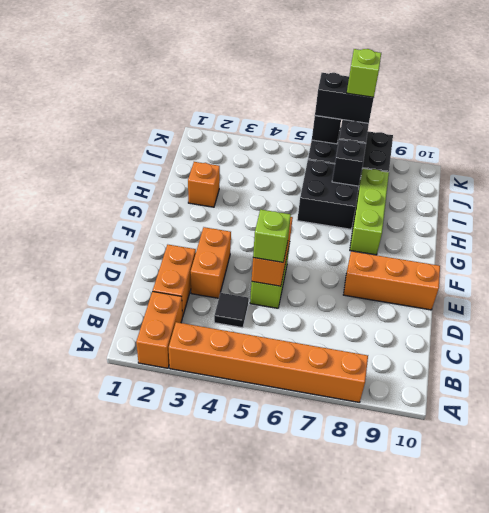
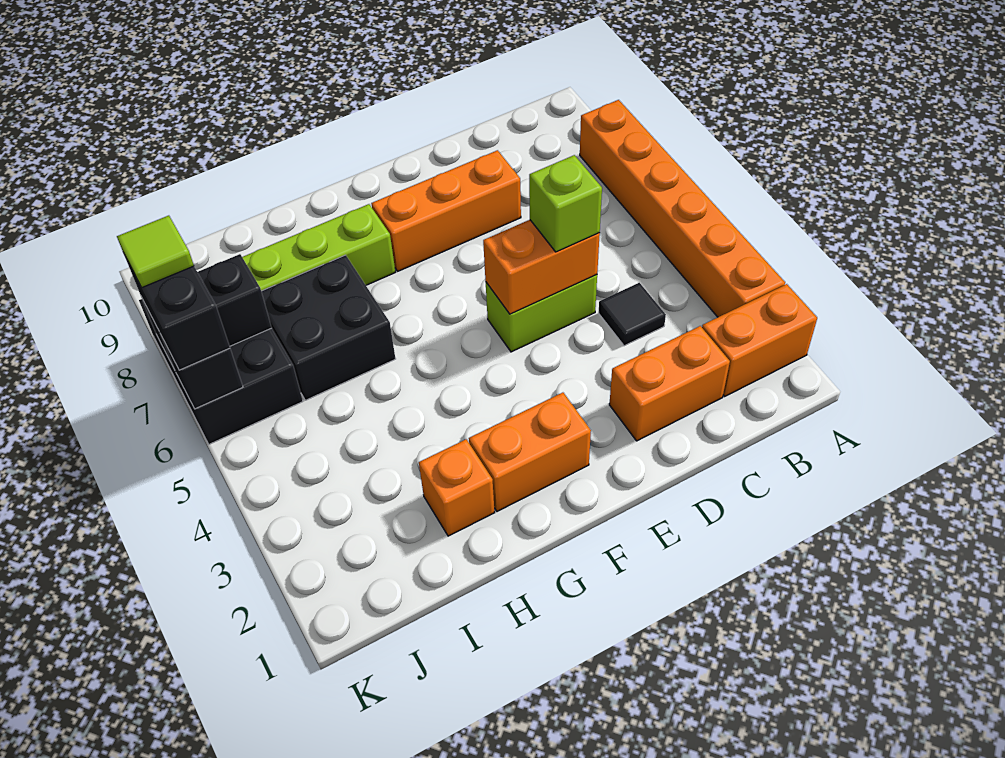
orange 1x2 brick [191,227,231,298] -> orange 1x2 brick moved to [469,393,591,511]
orange 1x3 brick [343,251,440,310] -> orange 1x3 brick turned to [371,150,521,271]
black 1x1 brick [332,139,366,186] -> none
lime 1x1 brick [347,49,381,98] -> lime 1x1 tile [117,216,194,287]

